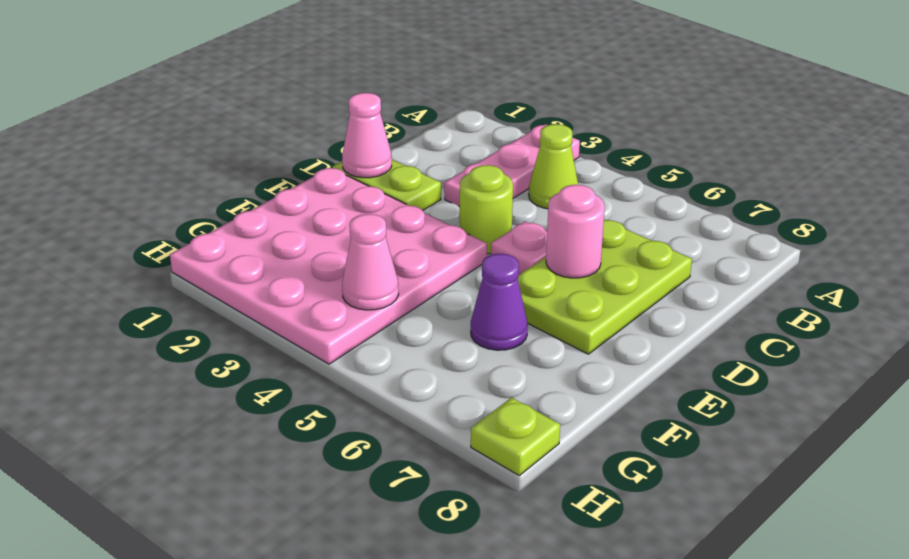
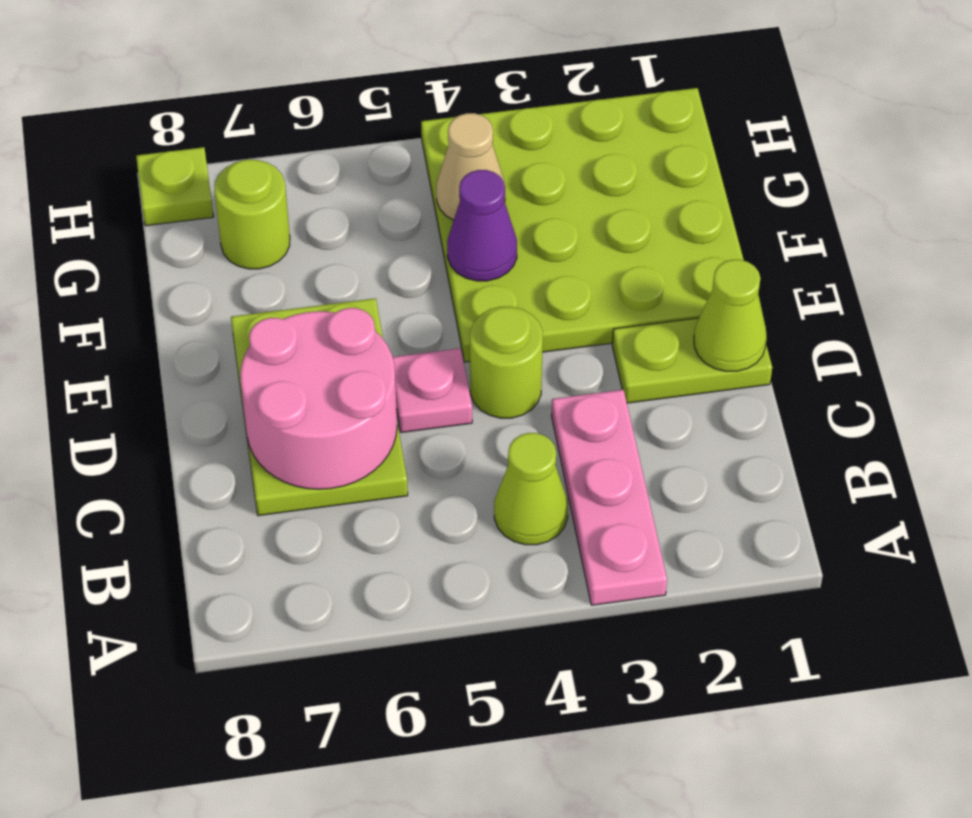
pink 1x1 cone [342,93,392,178] -> lime 1x1 cone [694,260,767,371]
pink 1x1 round brick [546,185,605,278] -> pink 2x2 round brick [240,308,397,489]
pink 4x4 plate [170,168,487,364] -> lime 4x4 plate [421,88,744,362]
purple 1x1 cone [471,254,528,350] -> purple 1x1 cone moved to [447,170,517,281]
pink 1x1 cone [342,214,399,310] -> tan 1x1 cone [436,113,505,220]
none -> lime 1x1 round brick [214,160,290,269]

